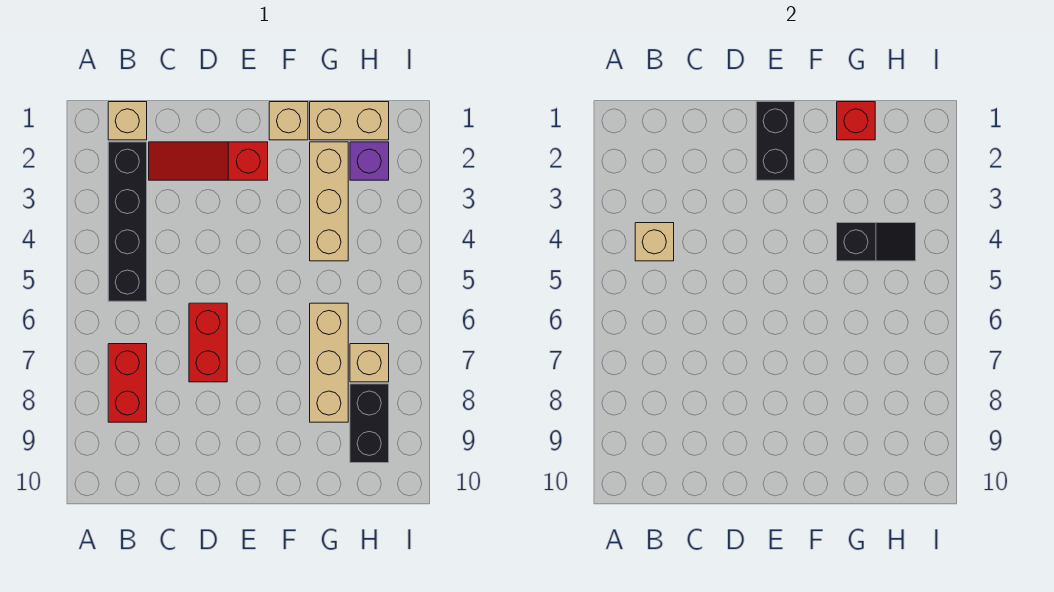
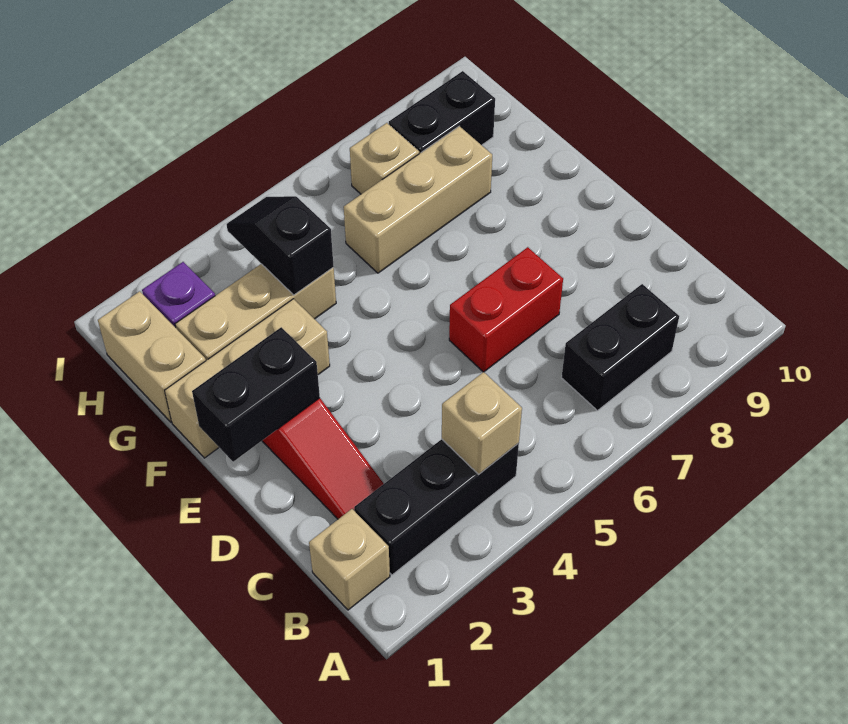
black 1x4 brick [108,142,147,301] -> black 1x3 brick [354,439,519,575]
red 1x2 brick [108,344,147,422] -> black 1x2 brick [561,284,679,411]
tan 1x1 brick [269,102,308,140] -> tan 1x3 brick [165,299,330,458]
red 1x1 brick [837,102,875,140] -> none

